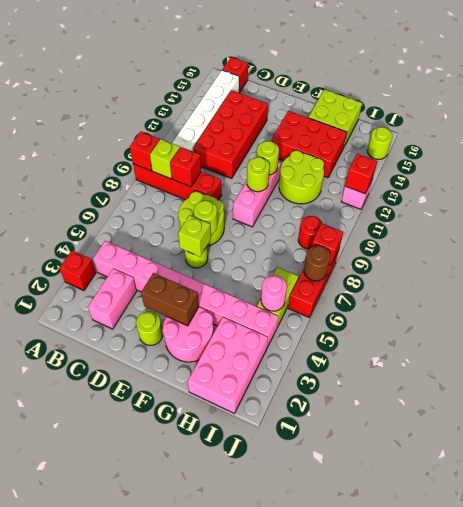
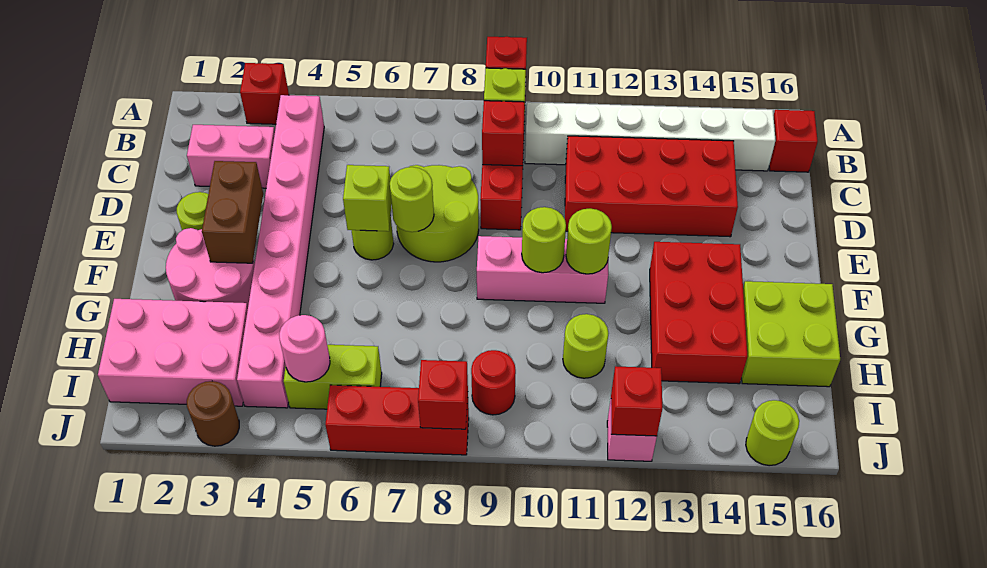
lime 2x2 round brick [279,151,324,204] -> lime 1x1 round brick [563,314,609,378]
brown 1x1 round brick [304,246,331,281] -> brown 1x1 round brick moved to [187,381,239,446]

